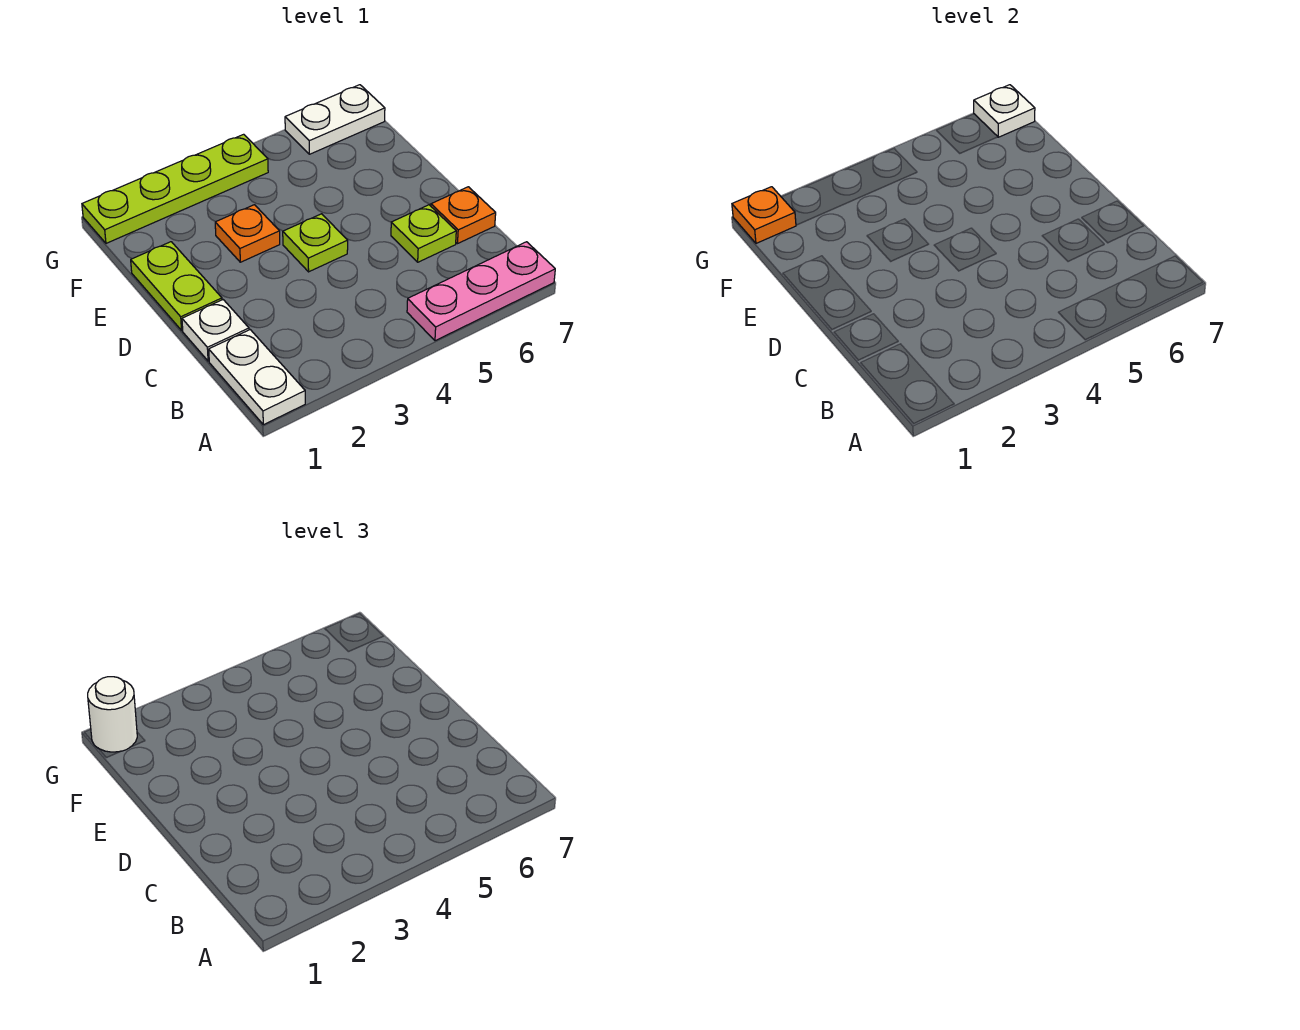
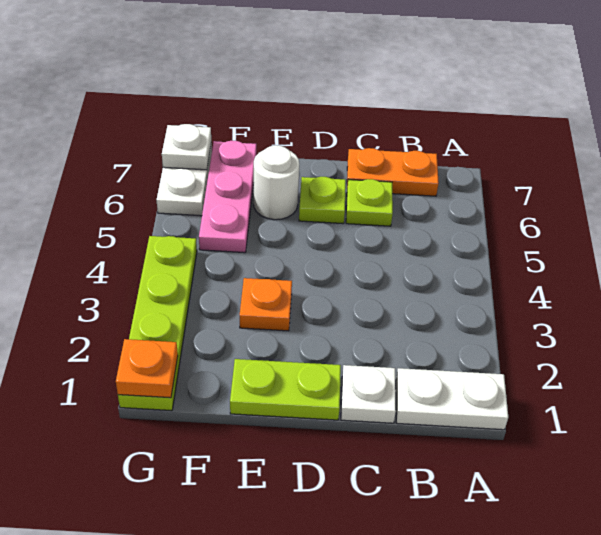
pink 1x3 plate [407,242,555,341] -> pink 1x3 plate moved to [199,141,256,253]
orange 1x1 plate [431,187,496,244] -> orange 1x2 plate [347,148,439,196]
lime 1x1 plate [283,214,348,272] -> lime 1x1 plate moved to [299,177,346,224]
white 1x1 round brick [88,677,137,752] -> white 1x1 round brick moved to [254,145,299,220]

